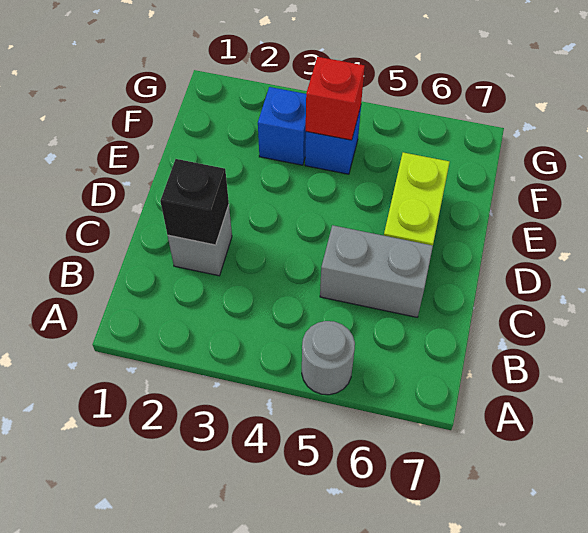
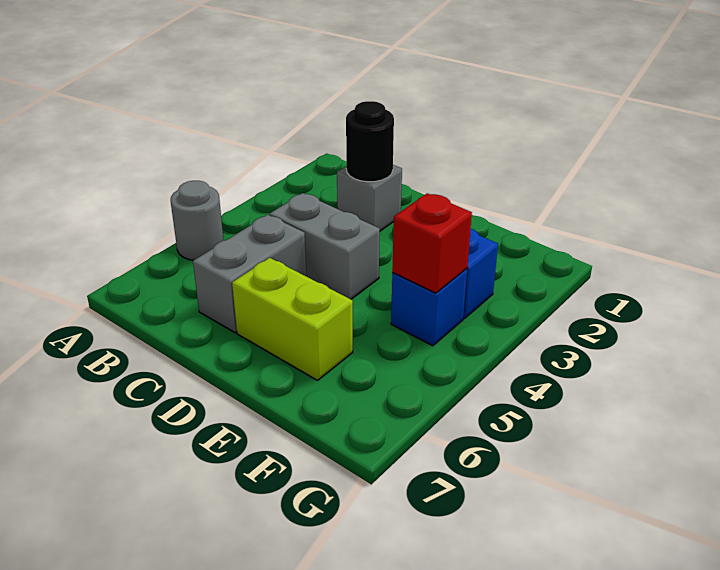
black 1x1 brick [160,159,229,245] -> black 1x1 round brick [346,101,394,182]
none -> grey 1x2 brick [270,193,380,299]

